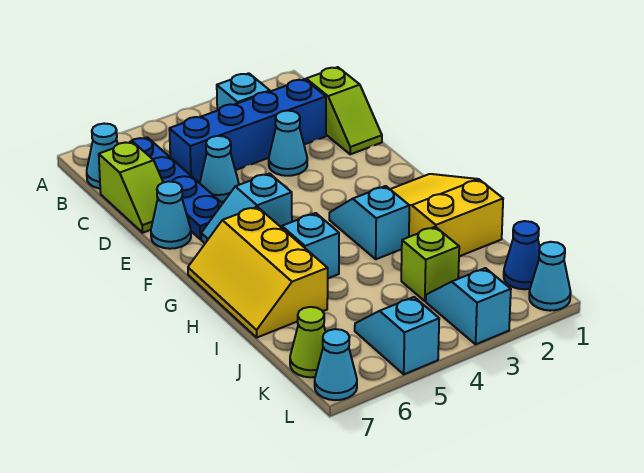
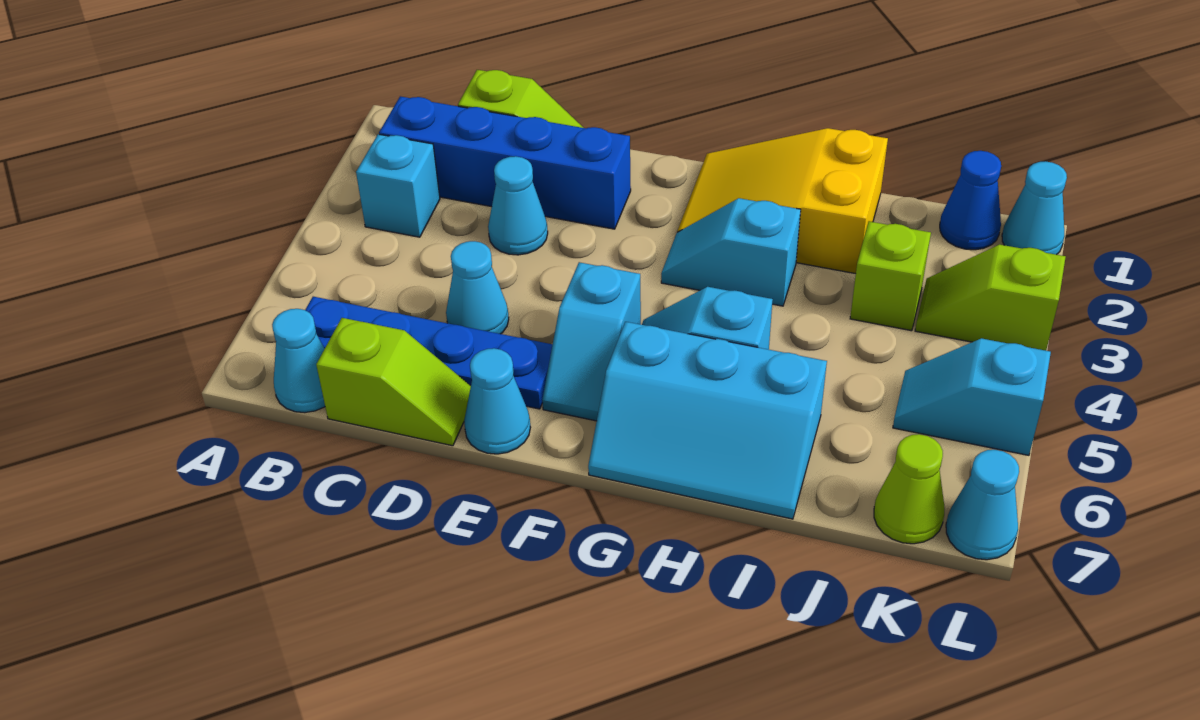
blue 1x4 brick [169,79,326,183] -> blue 1x4 brick turned to [379,96,631,229]
yellow 2x3 slope [188,207,328,337] -> cyan 2x3 slope [588,322,827,519]
cyan 1x2 slope [426,268,511,344] -> lime 1x2 slope [915,245,1066,351]

